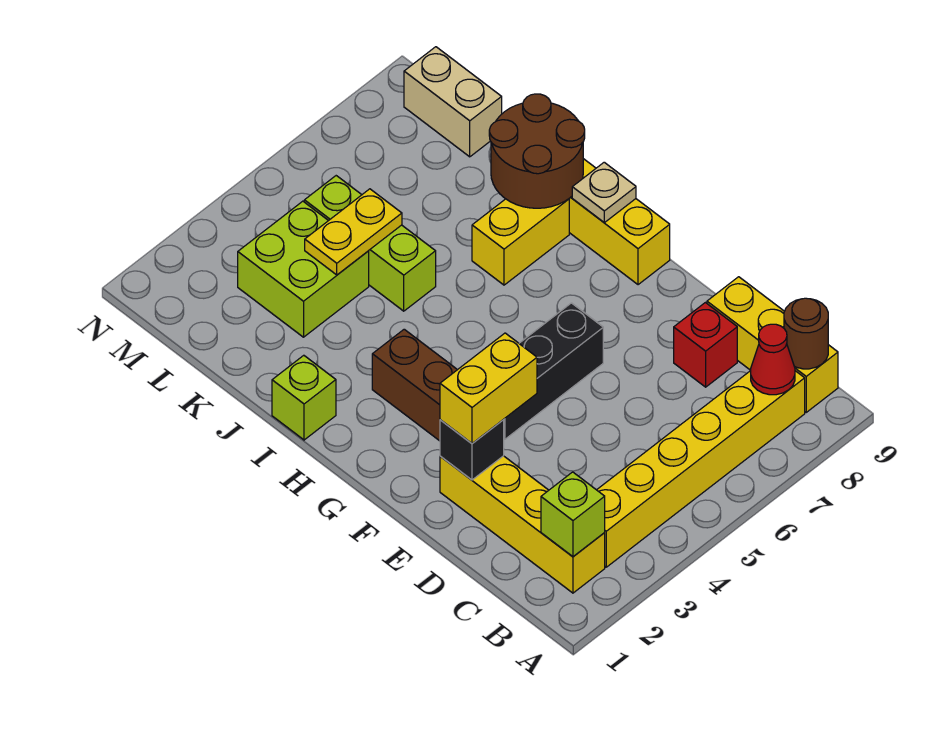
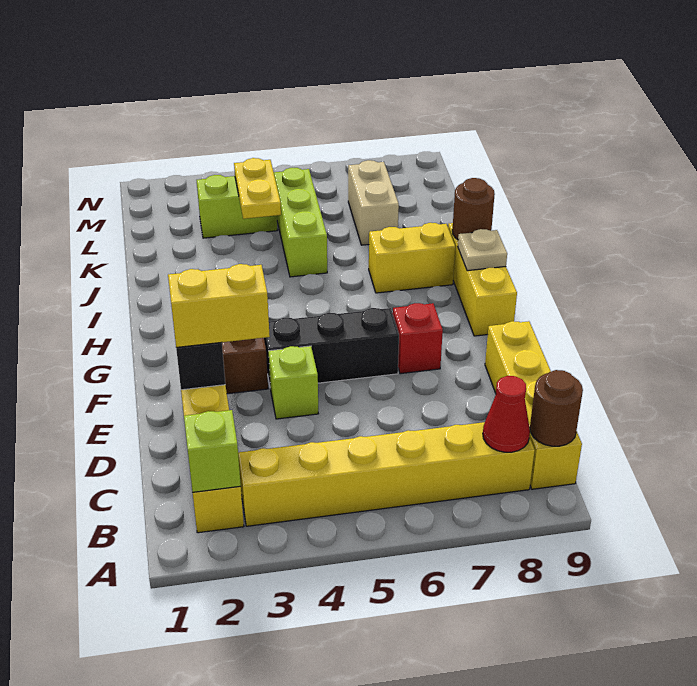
yellow 1x3 brick [707,277,838,412] -> yellow 1x4 brick [485,321,582,489]
red 1x1 brick [674,303,737,387] -> red 1x1 brick moved to [393,303,443,374]
lime 1x1 brick [272,355,336,440] -> lime 1x1 brick moved to [269,346,318,419]
brown 2x2 round brick [489,94,585,208] -> brown 1x1 round brick [452,178,495,239]
lime 2x2 brick [238,201,369,337] -> lime 1x2 brick [197,175,277,238]
yellow 1x2 plate [305,189,402,275] -> yellow 1x2 plate turned to [234,158,281,219]
tan 1x2 brick [404,47,502,157] -> tan 1x2 brick moved to [348,160,399,245]

